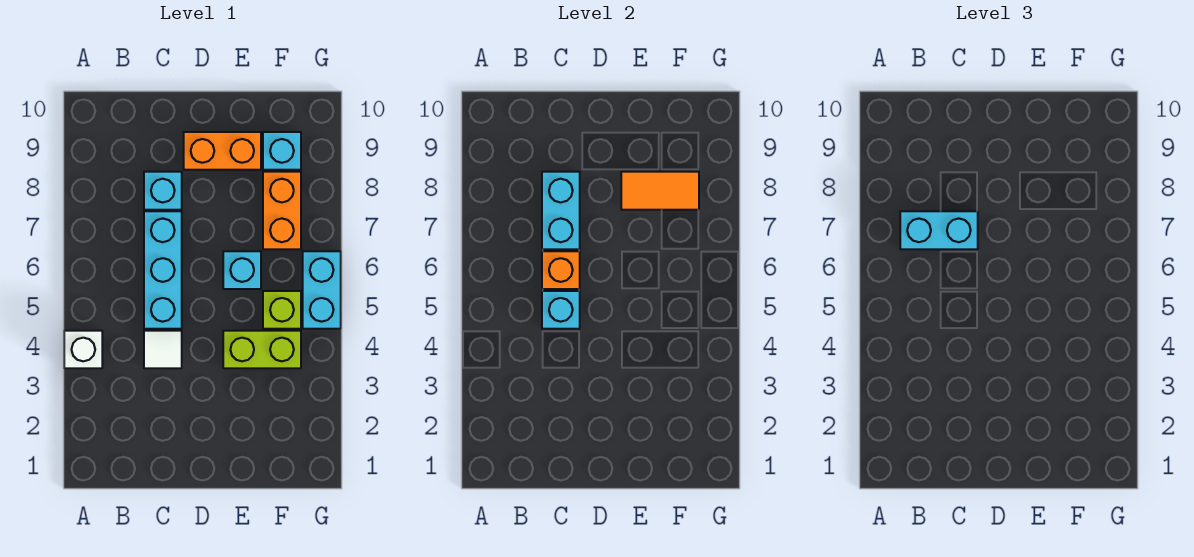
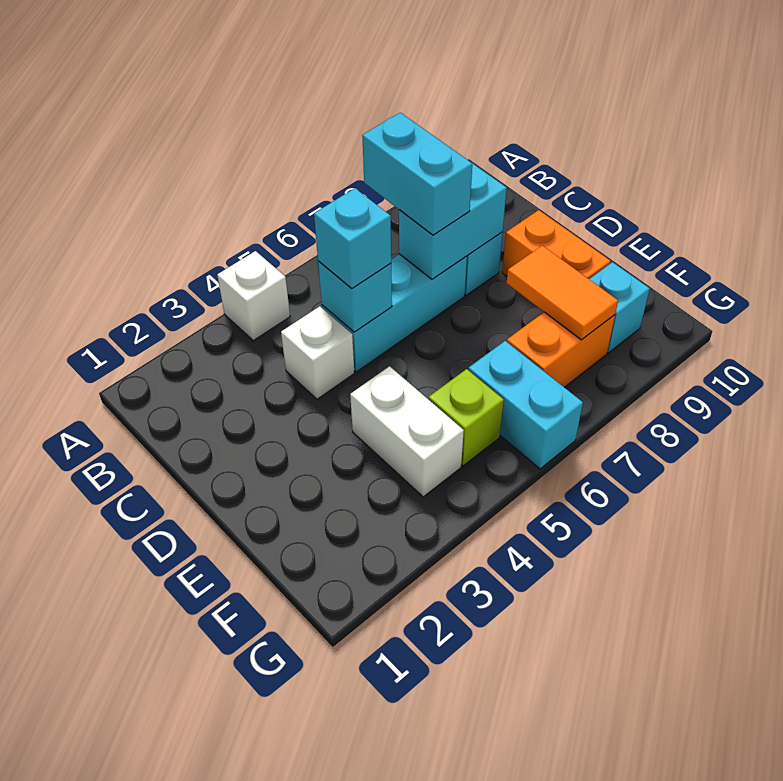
white 1x1 tile [144,331,182,368] -> white 1x1 brick [281,306,354,399]
orange 1x1 brick [542,251,580,289] -> none
lime 1x2 brick [223,331,301,368] -> white 1x2 brick [350,366,464,497]
cyan 1x1 brick [223,251,261,289] -> cyan 1x1 brick moved to [314,188,391,289]
cyan 1x2 brick [303,251,341,329] -> cyan 1x2 brick turned to [468,341,583,469]

